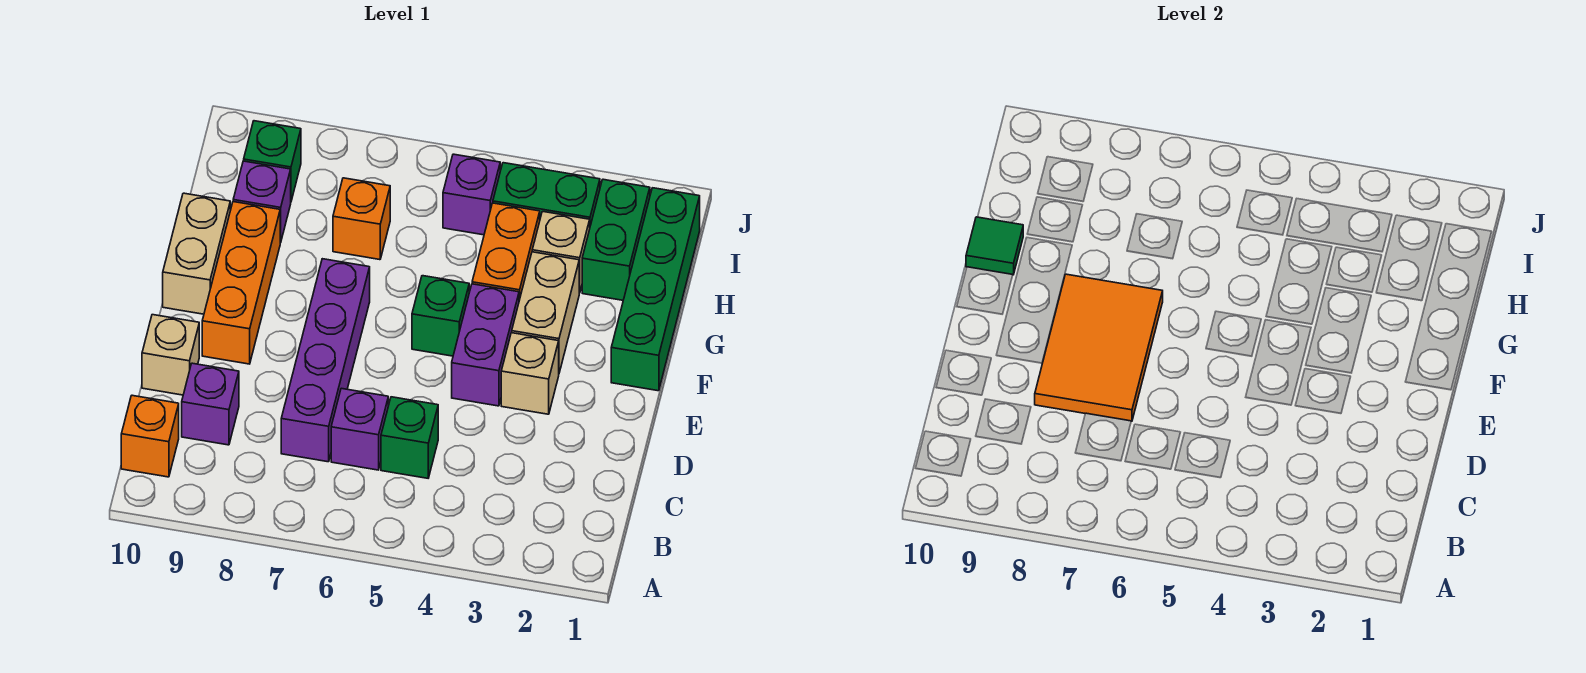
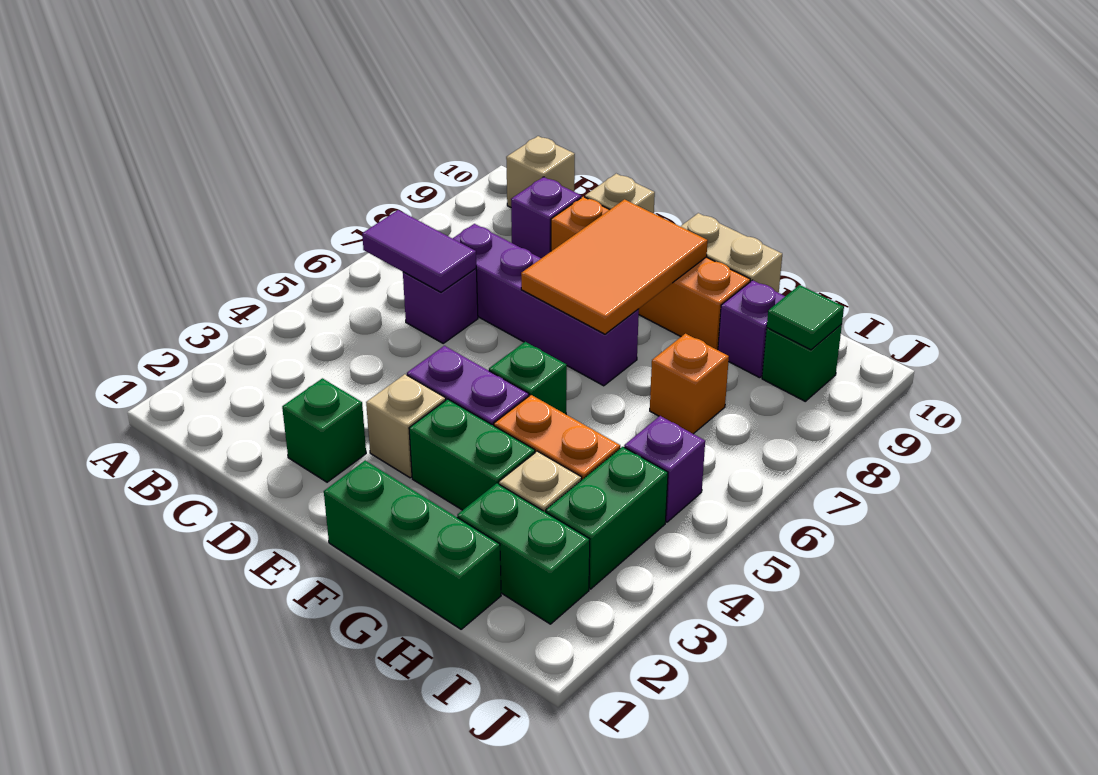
none -> purple 1x2 tile [362,210,476,292]
orange 1x1 brick [121,395,179,477] -> tan 1x1 brick [506,136,575,207]
green 1x1 brick [381,397,438,478] -> green 1x1 brick moved to [282,378,366,482]
orange 2x3 tile [1035,274,1163,421] -> orange 2x3 tile turned to [521,199,708,334]
orange 1x3 brick [202,202,280,364] -> orange 1x4 brick [551,197,750,350]
green 1x4 brick [611,188,700,391] -> green 1x3 brick [324,461,501,629]
tan 1x2 brick [512,252,579,373] -> green 1x2 brick [409,399,535,510]
green 1x1 tile [966,217,1023,275] -> green 1x1 tile moved to [767,285,844,350]

